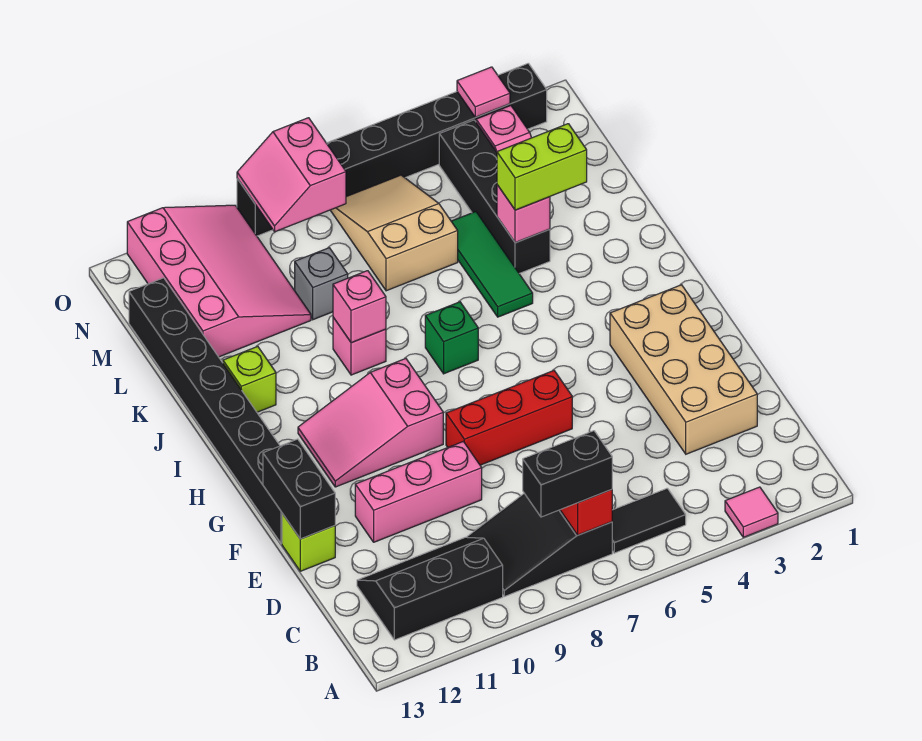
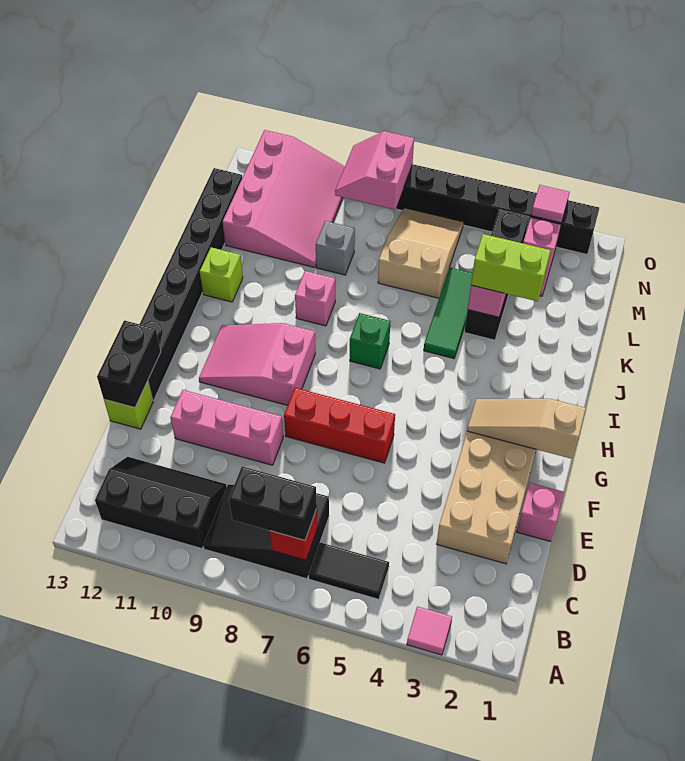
none -> tan 1x3 slope [467,399,586,459]
pink 1x1 brick [333,271,386,343] -> pink 1x1 brick moved to [517,483,564,541]

